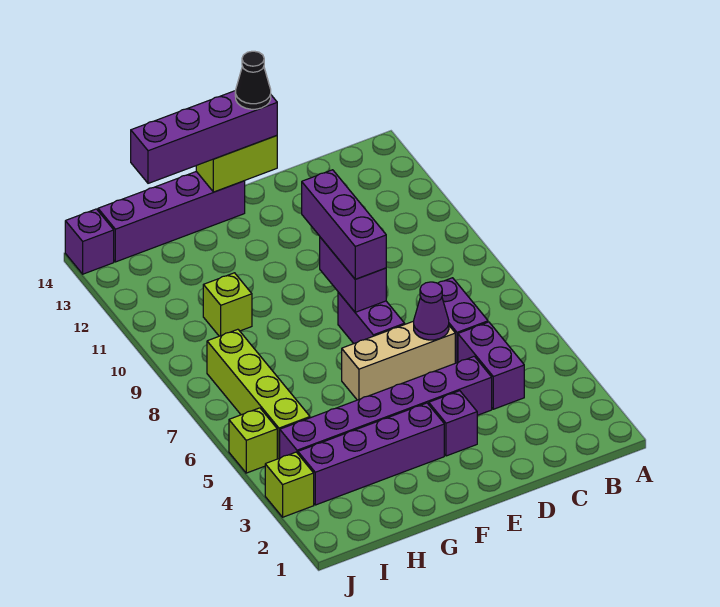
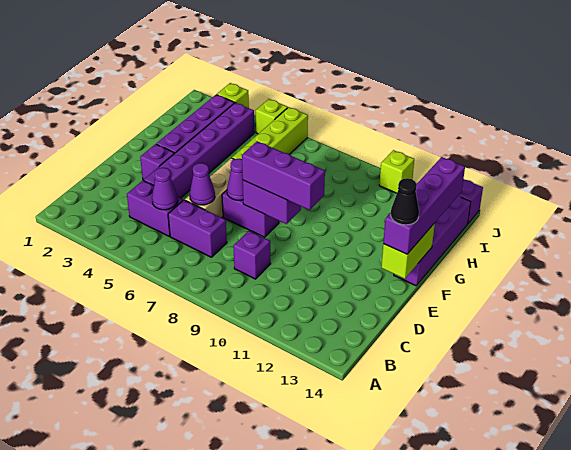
none -> purple 1x1 cone [152,168,178,210]
none -> purple 1x1 brick [233,231,271,279]
none -> purple 1x1 cone [227,159,243,200]
lime 1x1 brick [203,273,252,336] -> lime 1x1 brick moved to [379,150,414,193]
lime 1x4 brick [207,329,310,459] -> lime 1x4 brick turned to [232,107,308,159]

